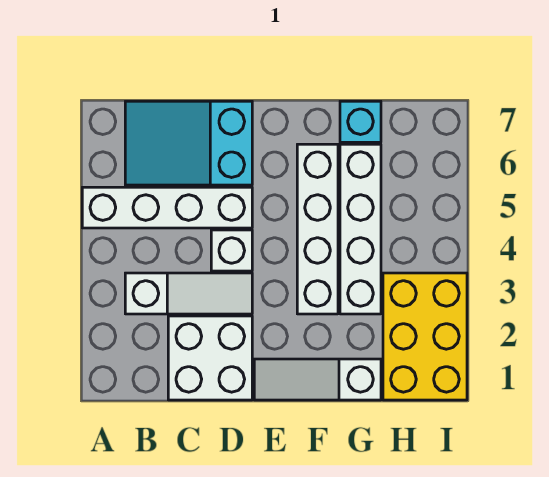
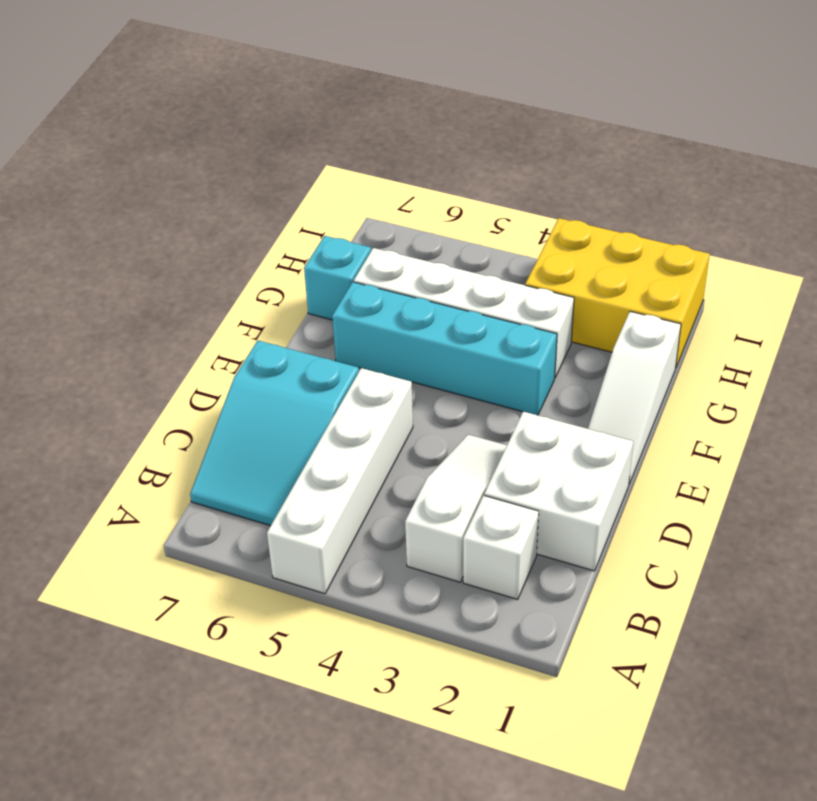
white 1x1 brick [211,230,252,271] -> white 1x1 brick moved to [463,496,539,599]
white 1x4 brick [297,144,338,314] -> cyan 1x4 brick [332,282,557,415]

